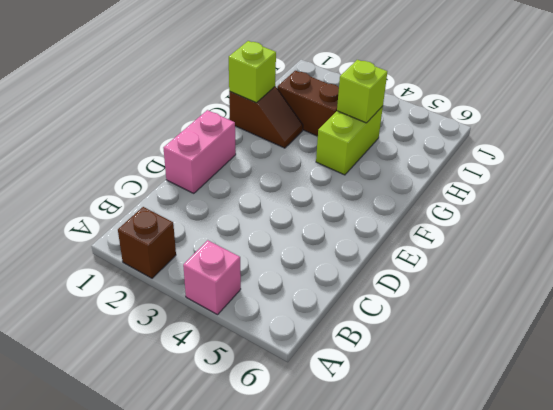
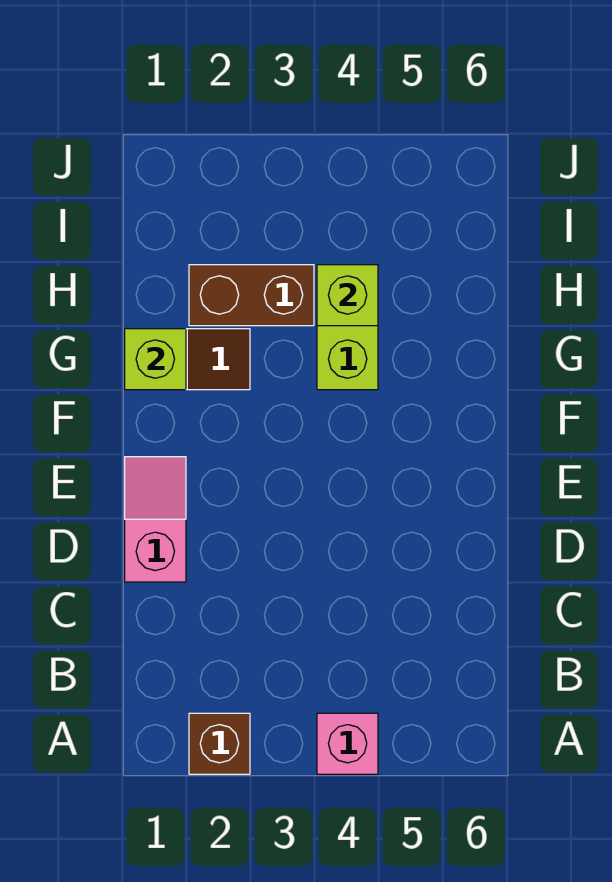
pink 1x2 brick [164,110,236,193] -> pink 1x2 slope [125,457,186,582]

